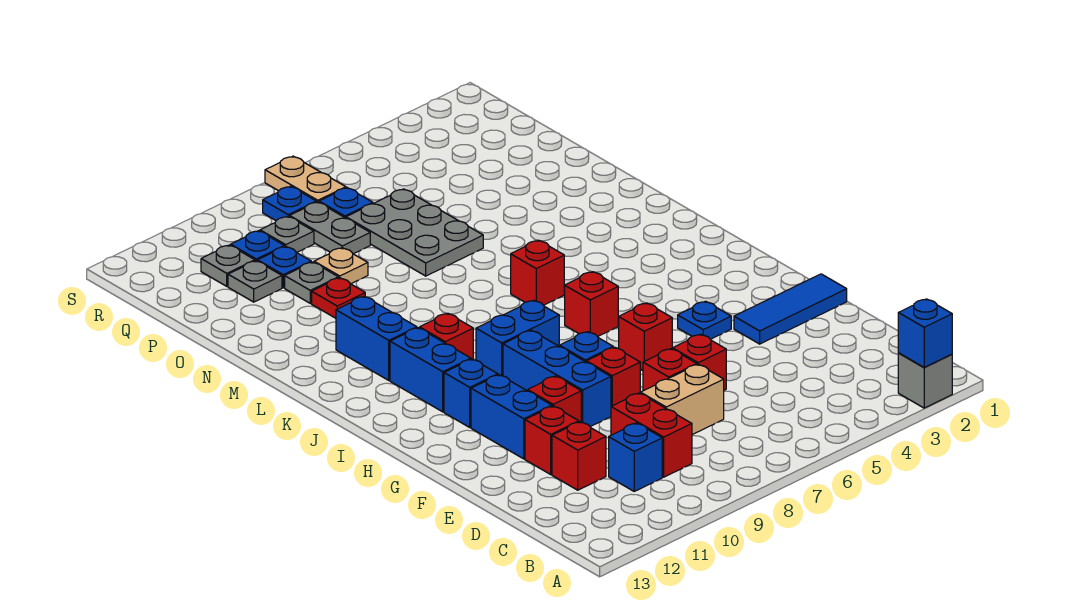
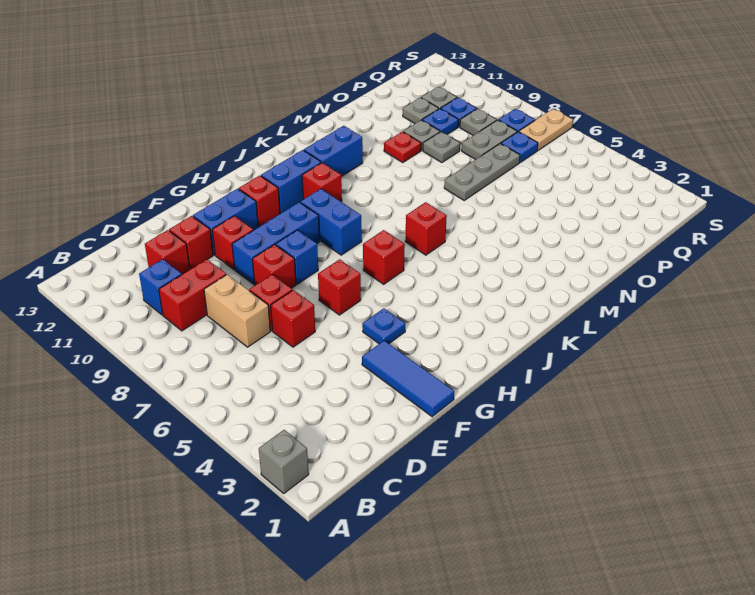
blue 1x1 brick [898,299,952,367] -> none
blue 1x1 brick [444,359,498,427] -> red 1x1 brick [239,176,280,227]
grey 2x3 plate [346,189,483,276] -> grey 1x3 plate [444,144,520,200]
tan 1x1 plate [314,248,368,284] -> grey 1x1 plate [423,132,460,163]

